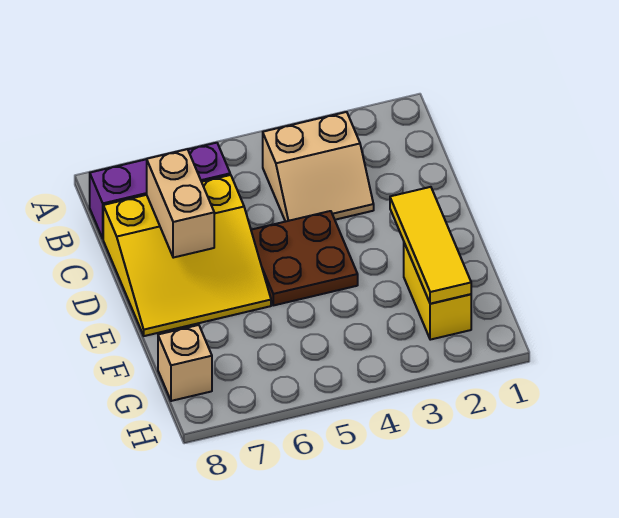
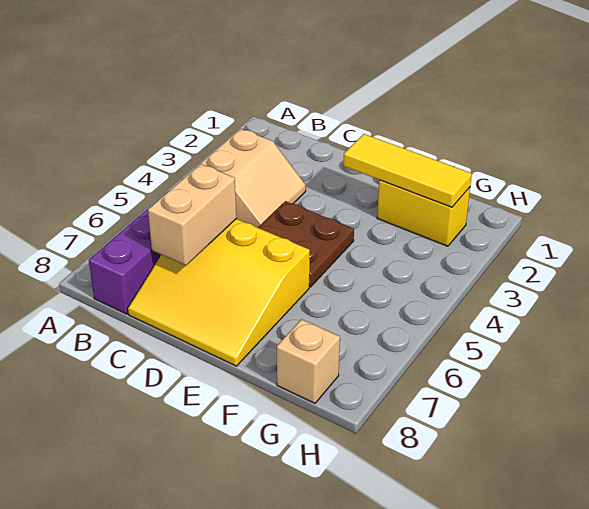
yellow 3x3 slope [103,175,271,336] -> yellow 3x3 slope turned to [128,219,310,366]
tan 1x2 brick [147,149,214,258] -> tan 1x2 brick turned to [148,164,236,265]

